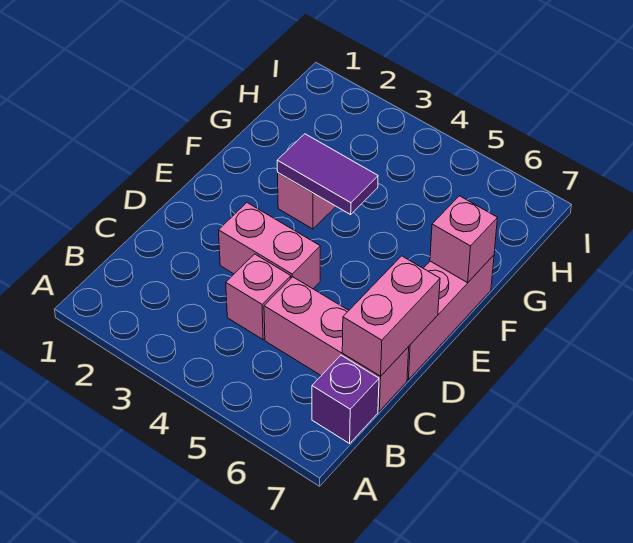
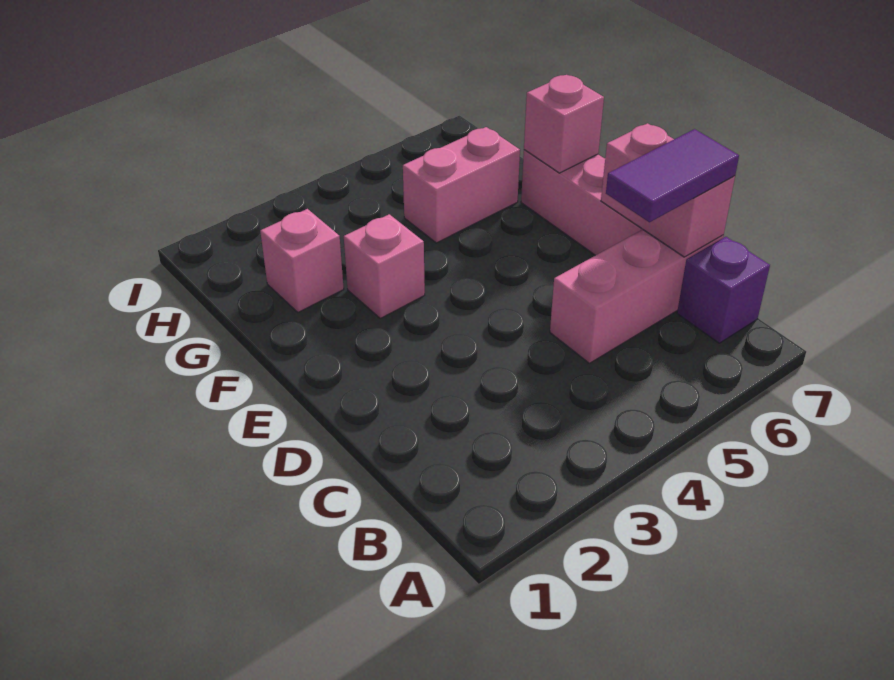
pink 1x1 brick [226,254,291,340] -> pink 1x1 brick moved to [260,209,344,312]
pink 1x2 brick [219,203,320,289] -> pink 1x2 brick moved to [403,127,520,243]
purple 1x2 tile [277,134,378,215] -> purple 1x2 tile moved to [606,129,739,222]

